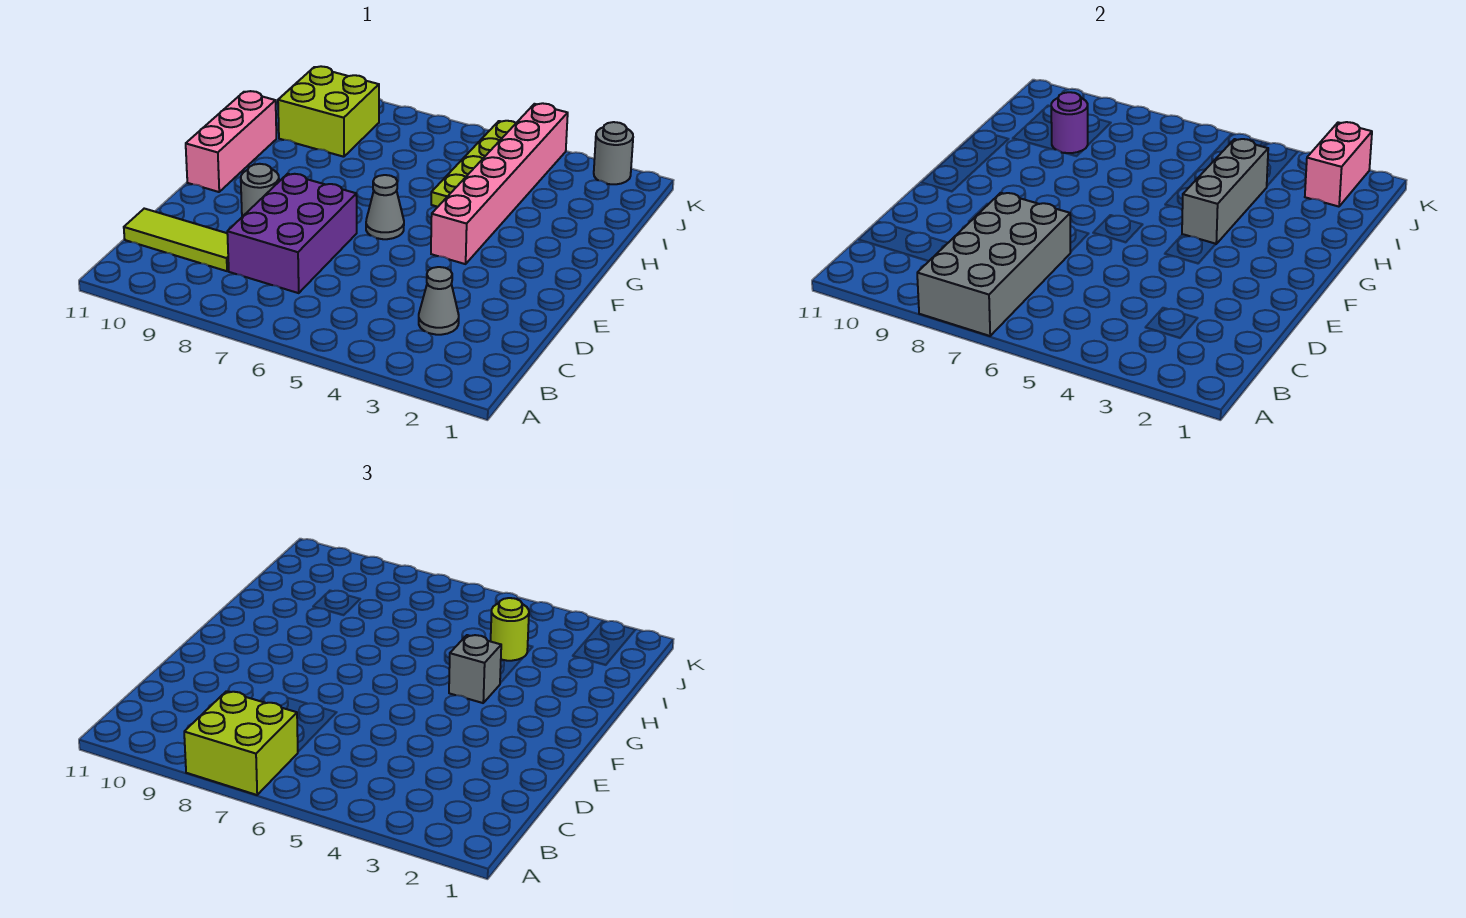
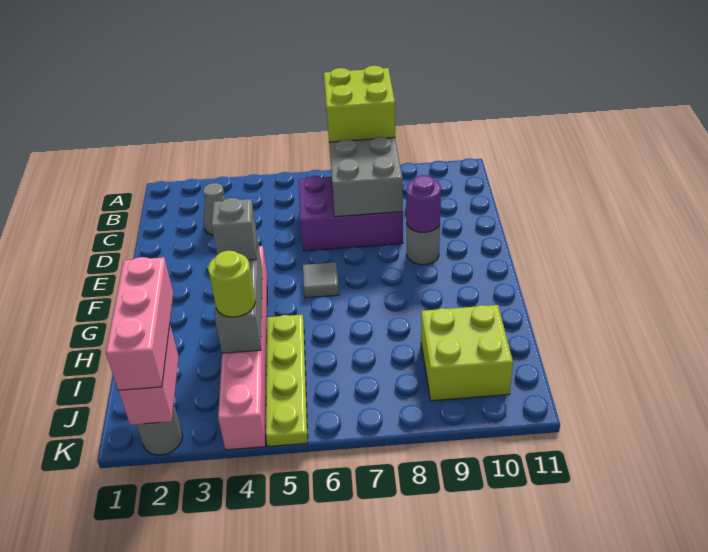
purple 2x3 brick [227,174,357,293] -> purple 2x3 brick turned to [299,176,403,251]
lime 1x3 tile [124,209,229,271] -> none
grey 1x1 cone [366,175,404,239] -> grey 1x1 tile [303,262,339,298]
pink 1x3 brick [186,91,276,192] -> pink 1x3 brick moved to [106,257,173,390]
purple 1x1 round brick [1051,92,1088,153] -> purple 1x1 round brick moved to [406,175,441,232]

